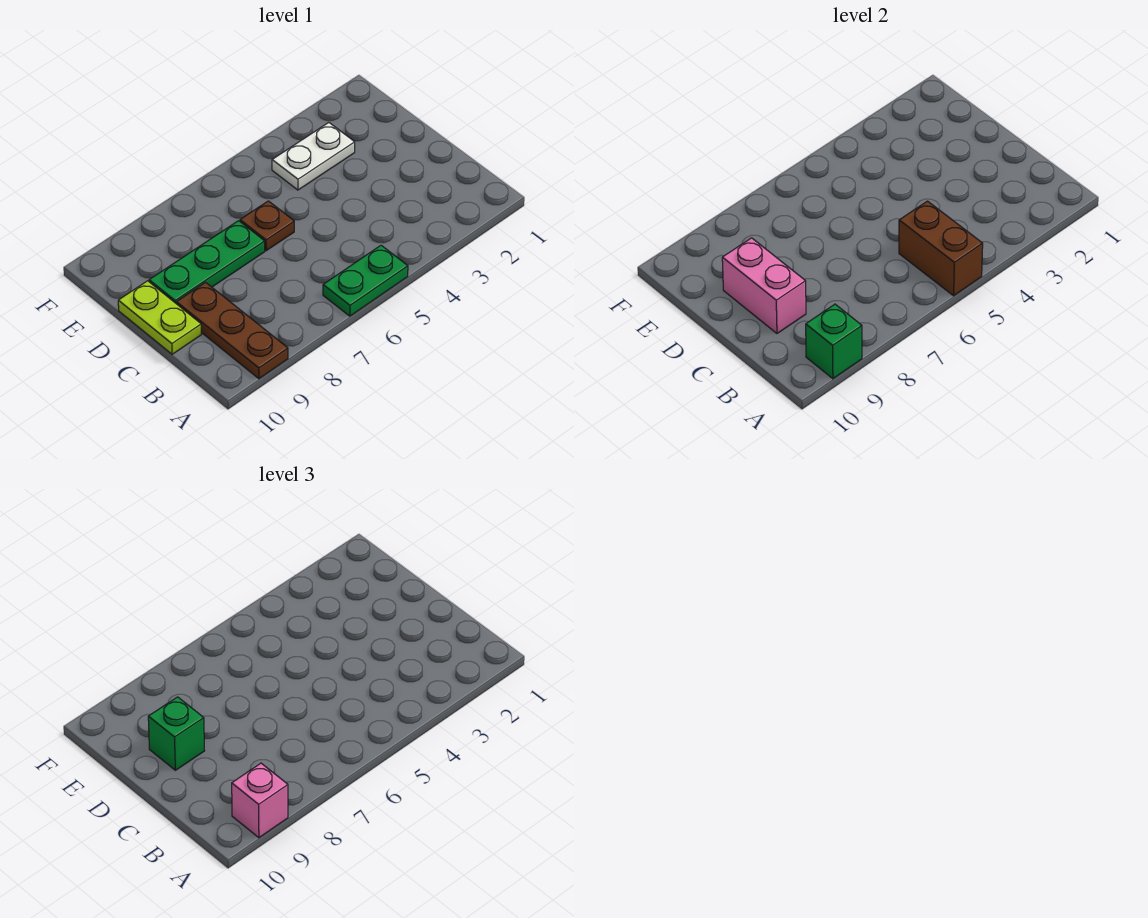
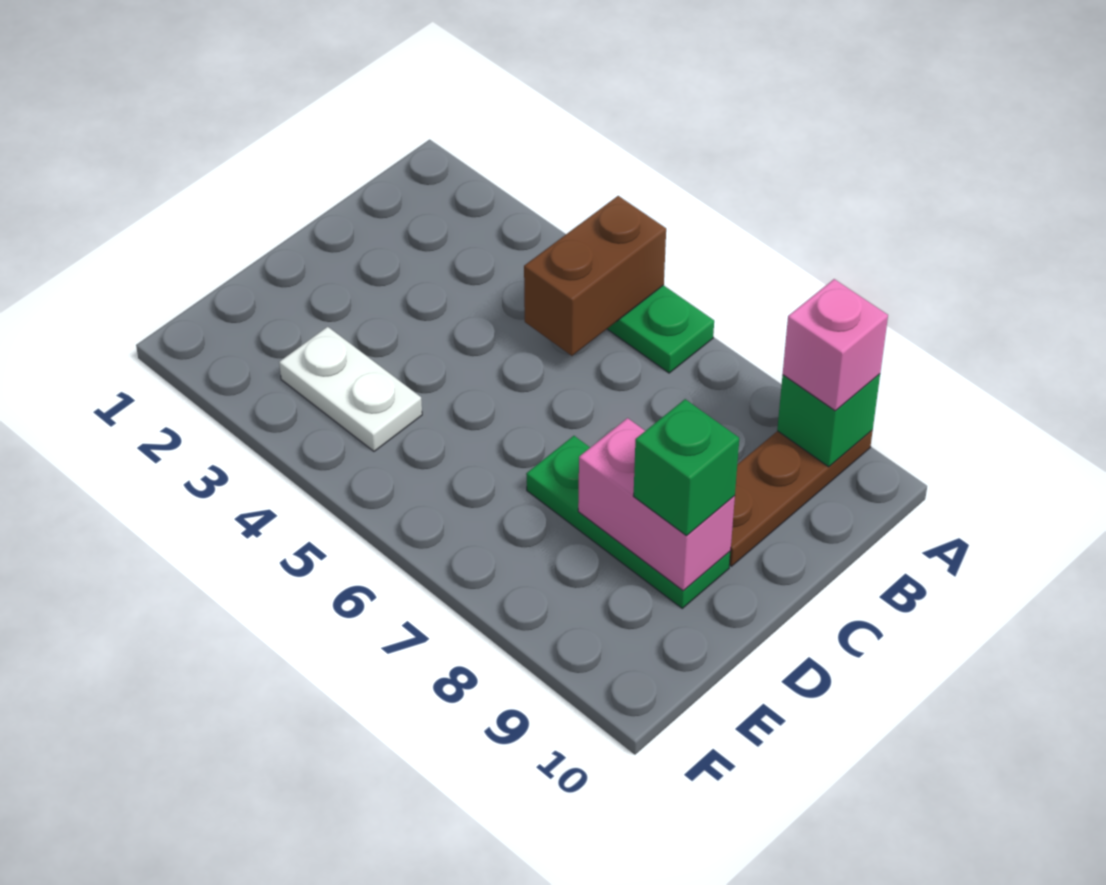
pink 1x2 brick [722,238,806,333] -> pink 1x2 brick turned to [578,418,735,591]
lime 1x2 plate [118,281,202,354] -> none
brown 1x1 plate [240,201,294,251] -> none

